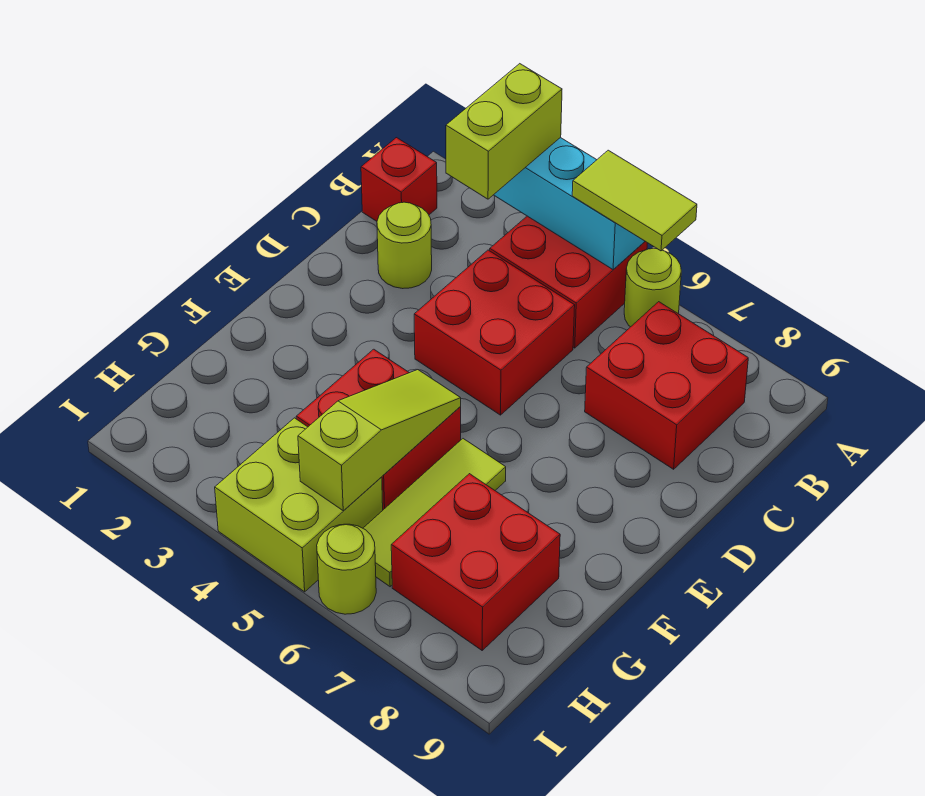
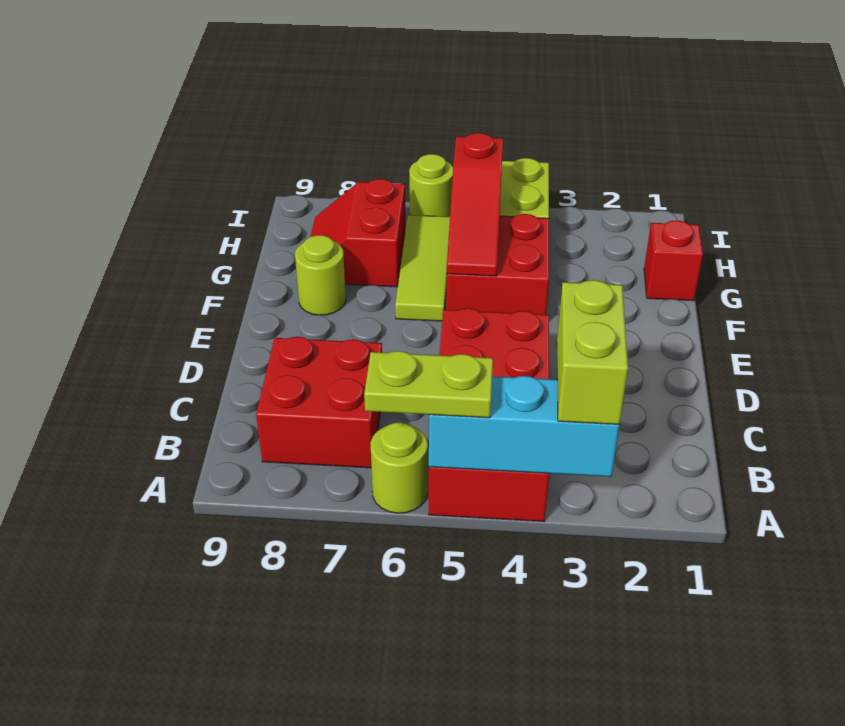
lime 1x2 tile [572,150,697,251] -> lime 1x2 plate [364,351,493,418]
red 1x1 brick [361,138,437,221] -> red 1x1 brick moved to [644,220,703,301]
lime 1x1 round brick [377,202,432,289] -> lime 1x1 round brick moved to [295,235,346,315]
lime 1x3 slope [298,370,461,511] -> red 1x3 slope [447,133,503,276]
red 2x2 brick [391,474,560,650] -> red 2x2 slope [311,179,406,287]

